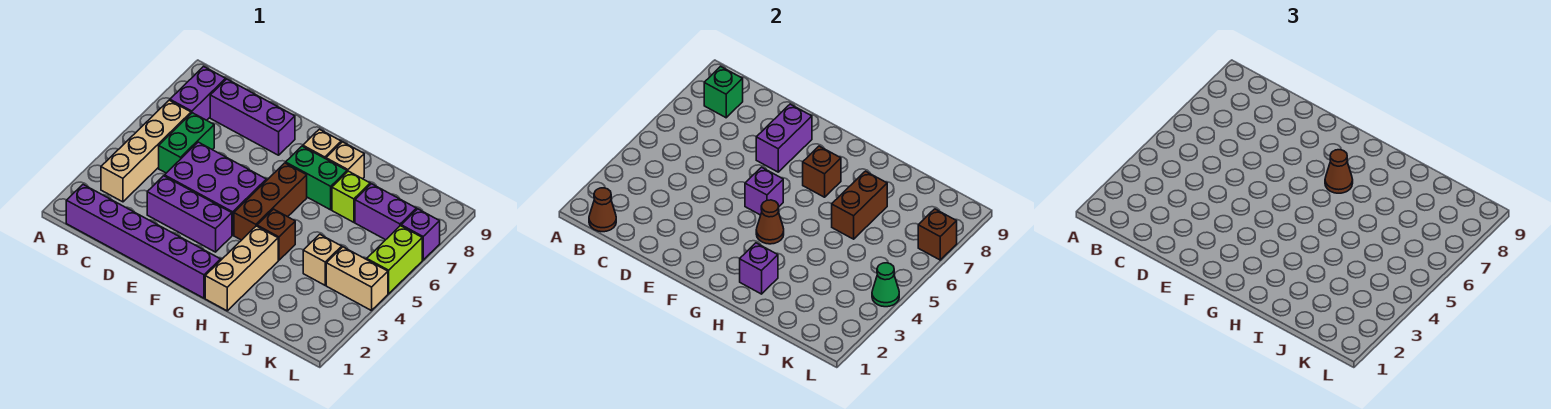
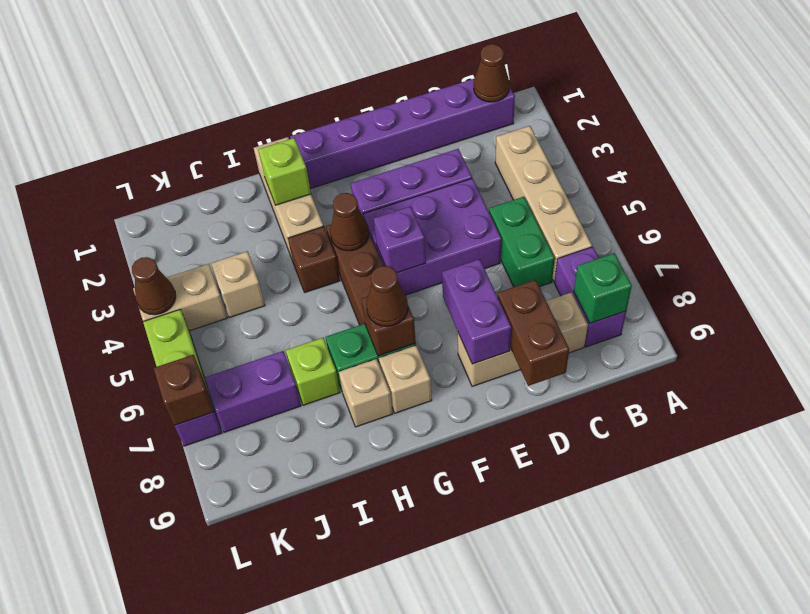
purple 1x3 brick [210,79,295,155] -> tan 1x3 brick [458,292,588,386]
purple 1x1 brick [740,243,778,294] -> lime 1x1 brick [258,138,311,205]
brown 1x2 brick [832,171,887,239] -> brown 1x2 brick moved to [498,280,569,386]
green 1x1 cone [872,263,899,307] -> brown 1x1 cone [132,257,176,315]

